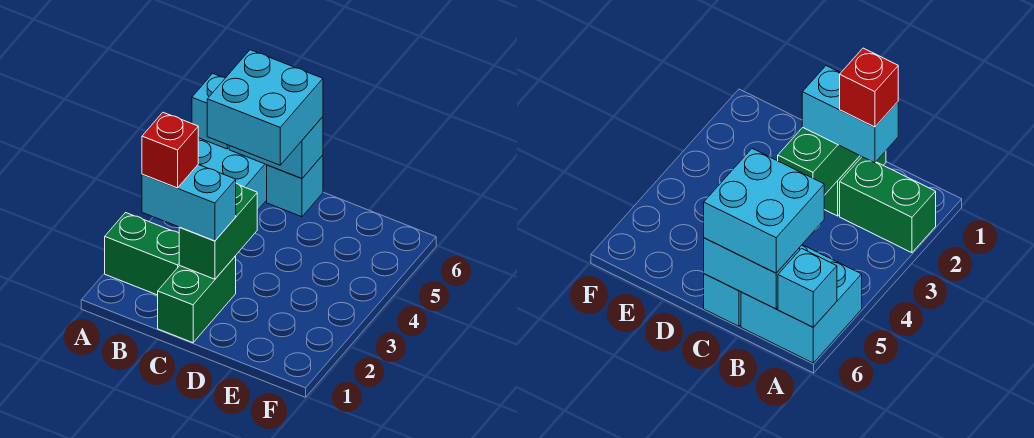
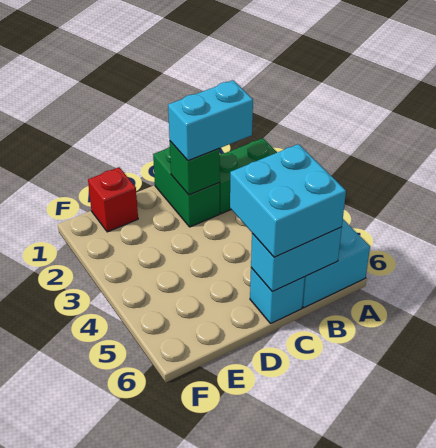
cyan 1x1 brick [192,73,229,149] -> none
red 1x1 brick [142,112,198,188] -> red 1x1 brick moved to [88,167,138,232]
green 1x2 brick [179,183,257,279] -> green 1x1 brick [170,141,220,195]

